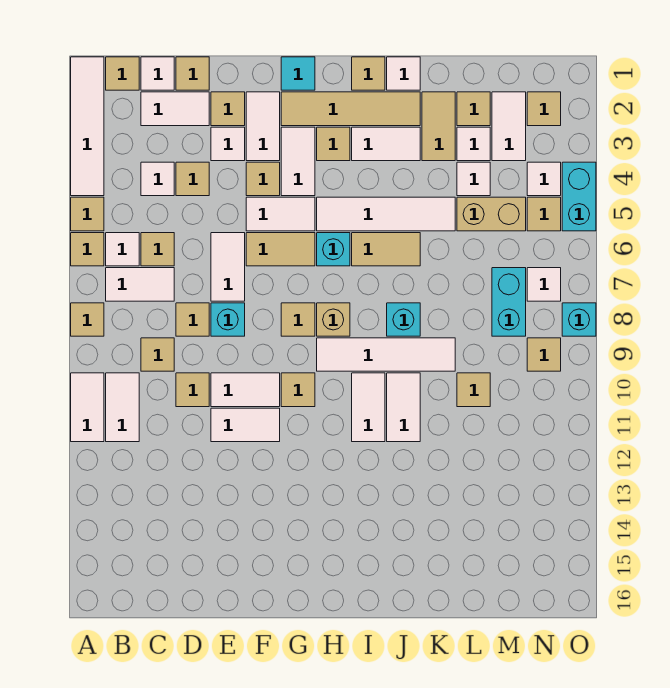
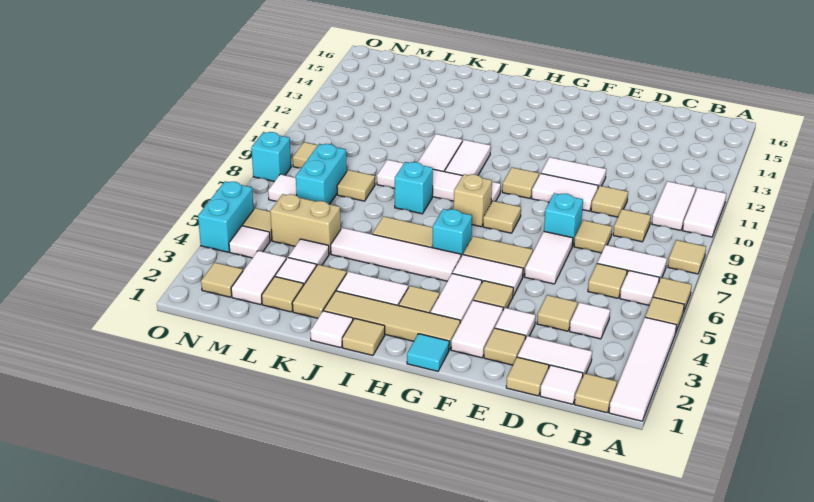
tan 1x1 tile [457,373,490,407] -> tan 1x1 tile moved to [337,170,375,201]

